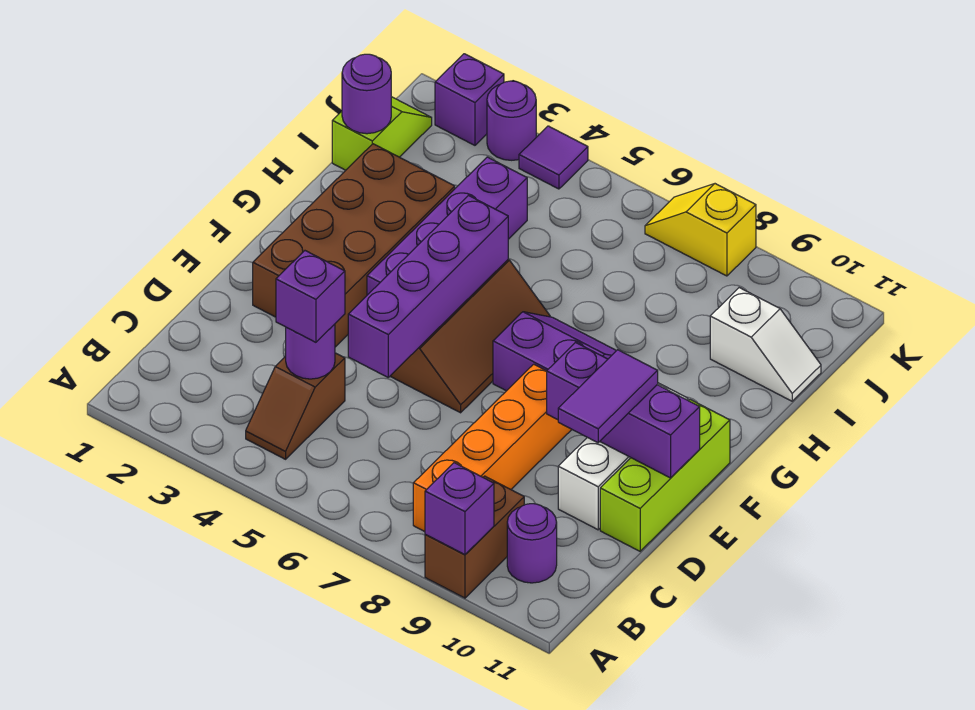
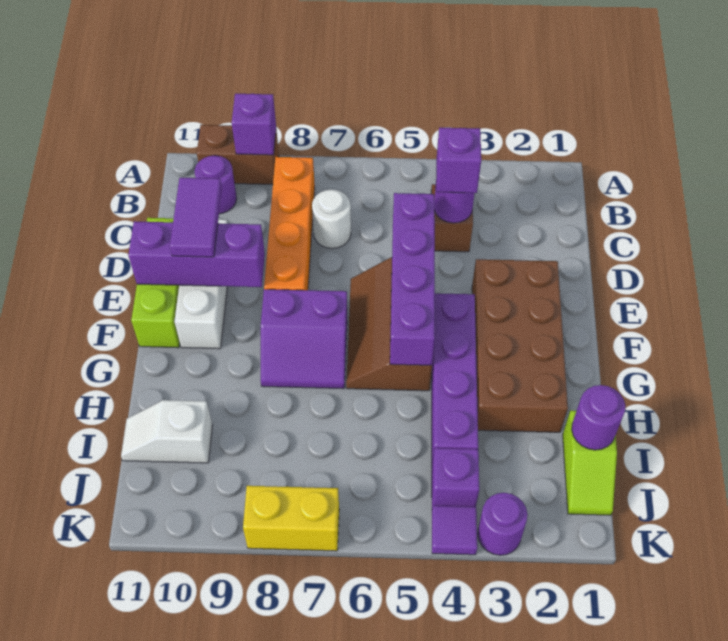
brown 1x2 brick [425,476,524,598] -> brown 1x2 brick turned to [197,125,279,184]
none -> white 1x1 round brick [312,190,351,249]
purple 1x1 brick [435,54,504,145] -> purple 1x1 brick moved to [432,448,479,507]
yellow 1x2 slope [645,184,756,276] -> yellow 1x2 brick [243,486,339,551]

